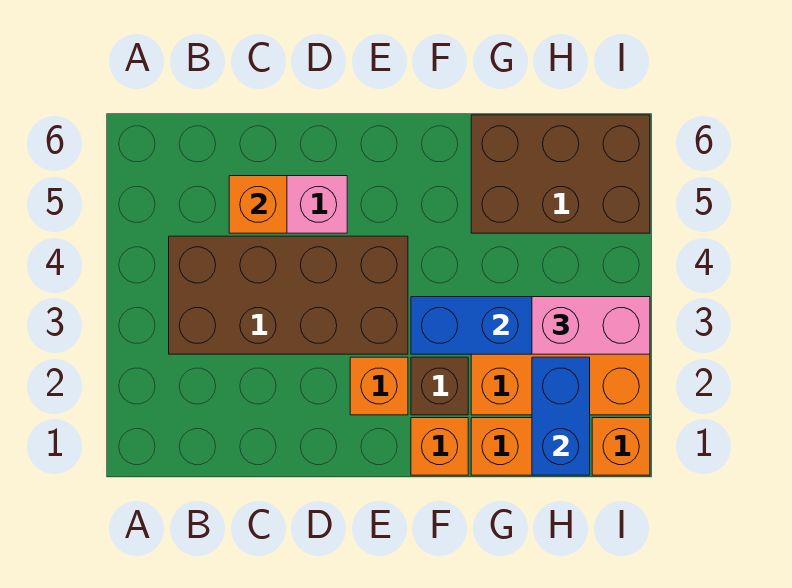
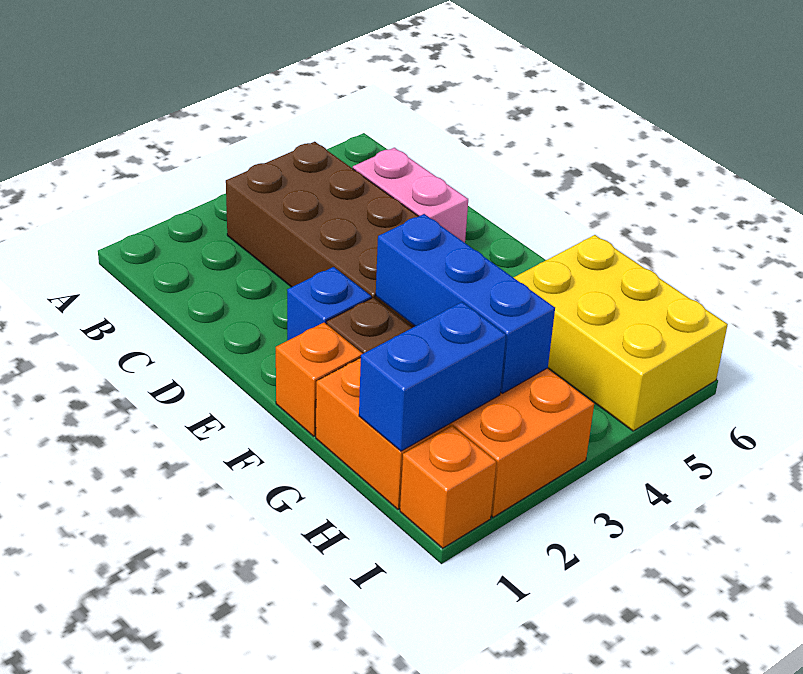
orange 1x1 brick [229,176,287,233] -> none
orange 1x1 brick [350,357,408,415] -> blue 1x1 brick [287,267,371,341]
brown 2x3 brick [471,115,650,233] -> yellow 2x3 brick [514,235,728,431]
pink 1x2 brick [532,297,650,354] -> none

